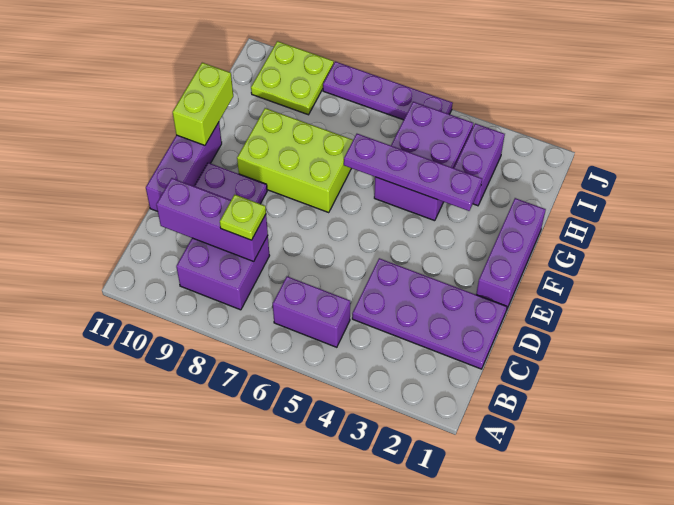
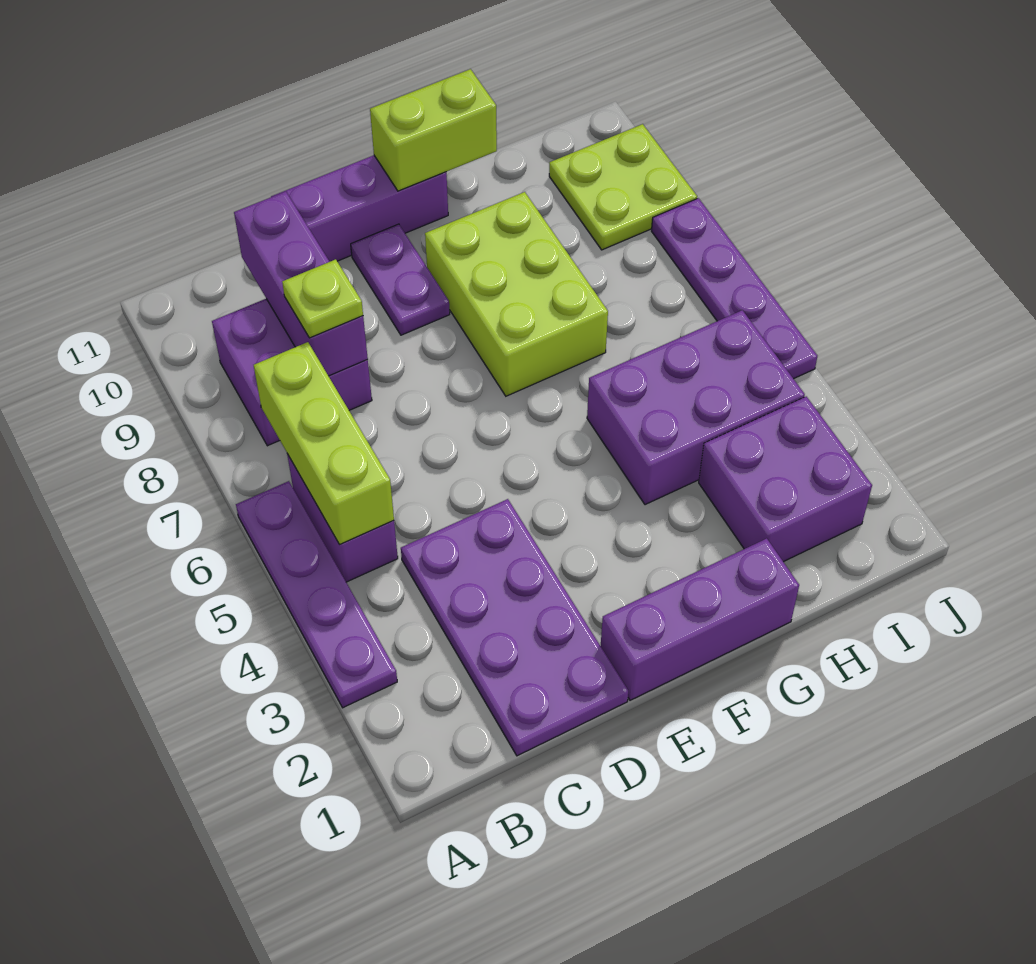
none -> lime 1x3 brick [254,342,394,545]
purple 1x4 plate [344,134,482,211] -> purple 1x4 plate moved to [236,481,397,708]
purple 1x2 brick [454,123,505,206] -> purple 2x2 brick [699,397,872,562]

